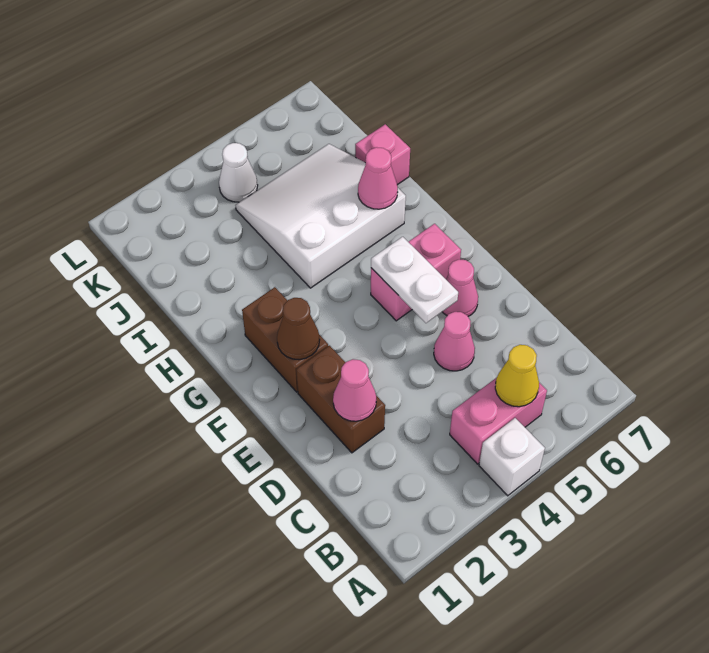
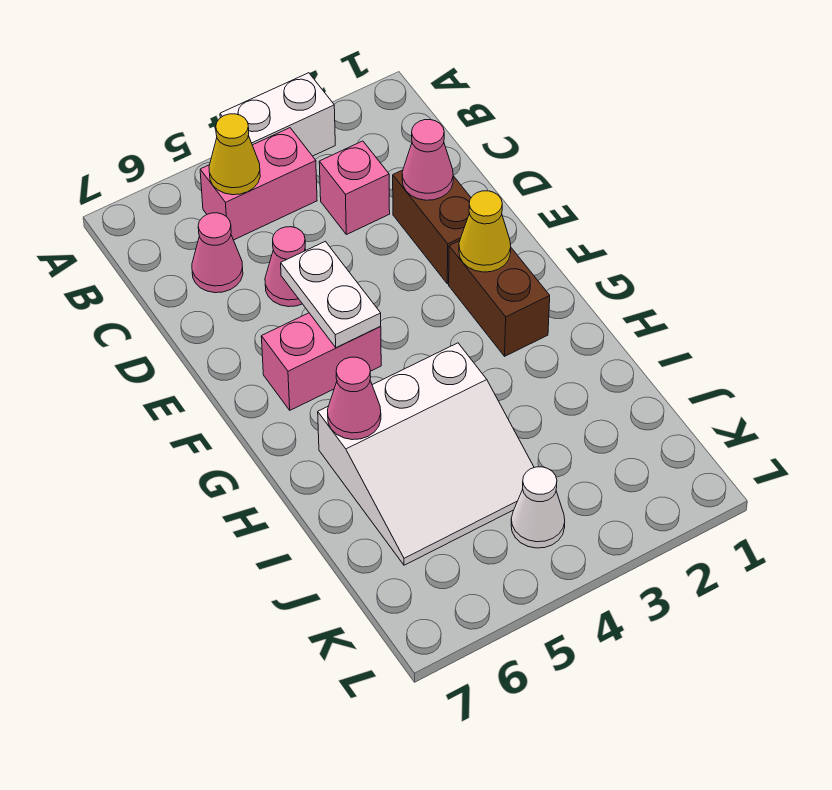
white 1x1 brick [479,418,545,496] -> white 1x2 brick [220,73,335,156]
pink 1x1 cone [443,259,478,316] -> pink 1x1 cone moved to [192,213,243,293]
brown 1x1 cone [277,298,320,360] -> yellow 1x1 cone [459,191,511,272]
pink 1x1 brick [355,124,410,185] -> pink 1x1 brick moved to [319,141,390,235]

